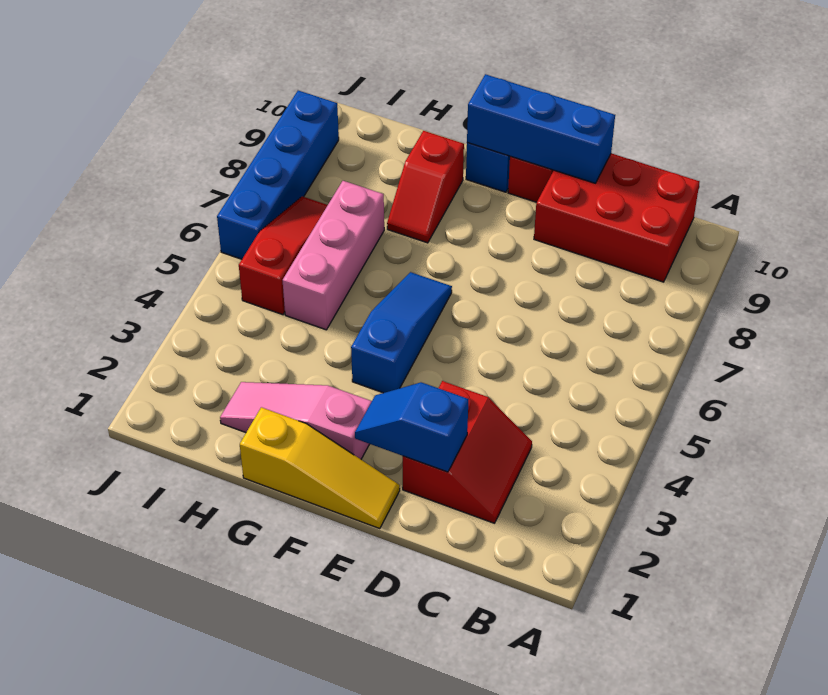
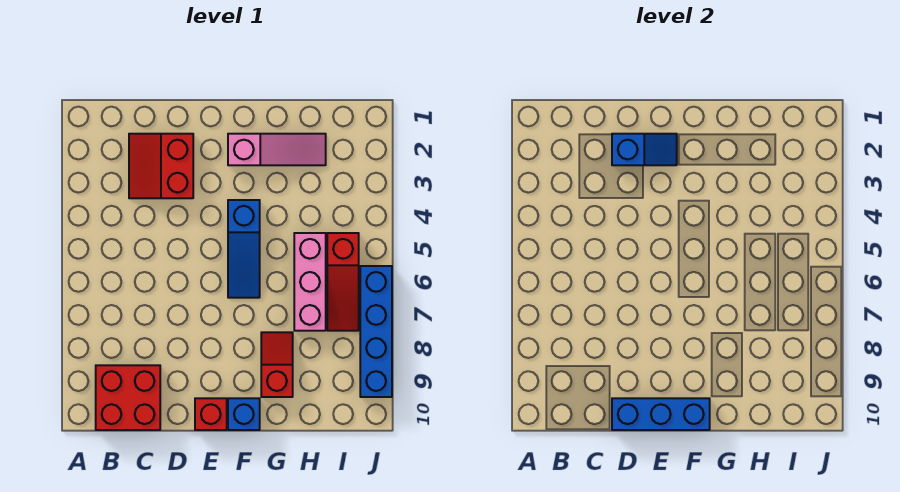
red 2x3 brick [534,153,700,282] -> red 2x2 brick [96,365,160,430]
yellow 1x3 slope [240,407,400,528] -> none

